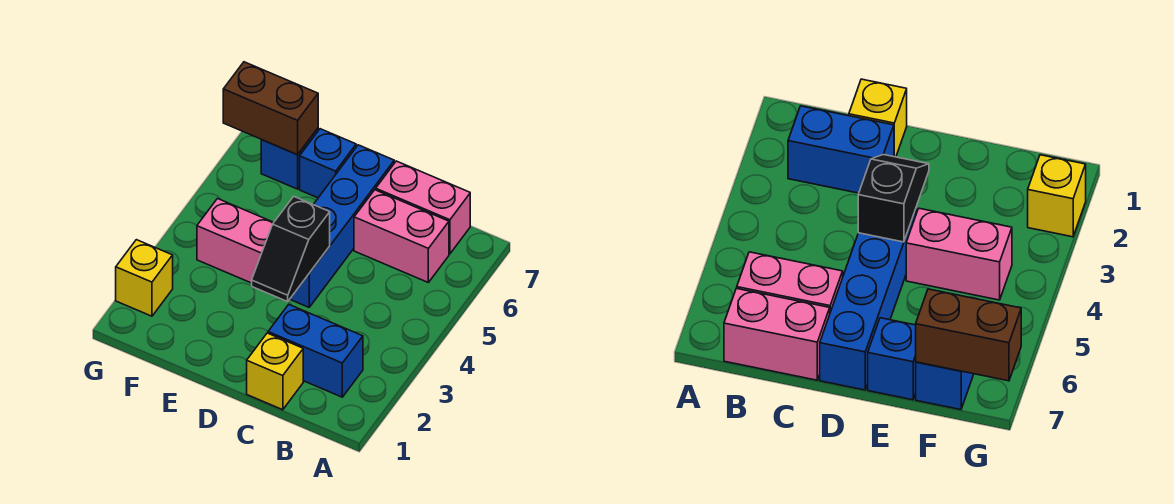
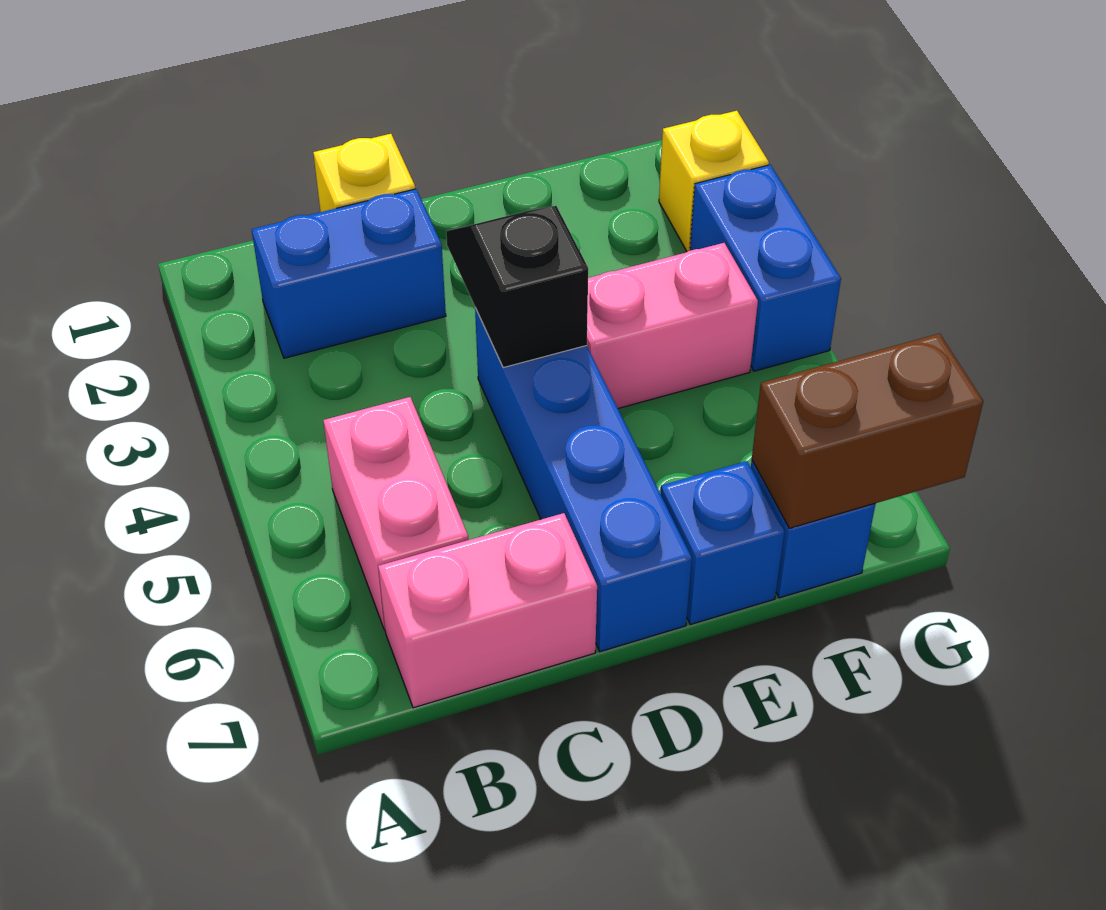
pink 1x2 brick [354,190,449,282] -> pink 1x2 brick turned to [323,397,468,630]
none -> blue 1x2 brick [690,165,841,371]

